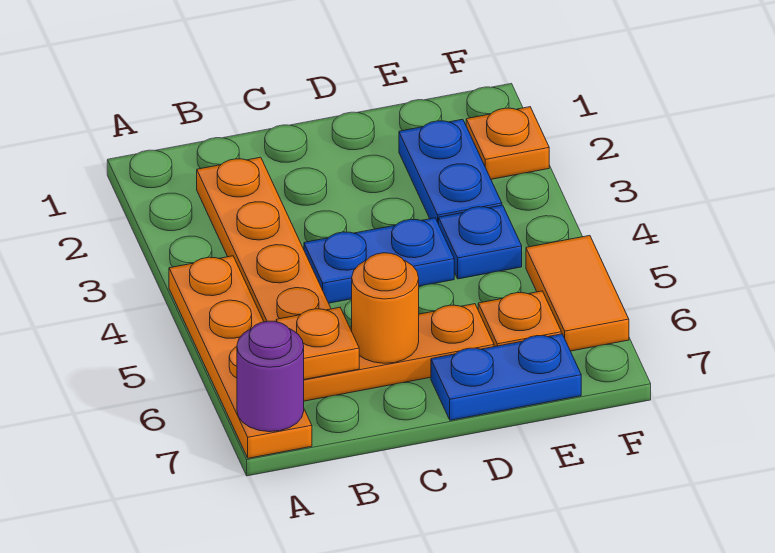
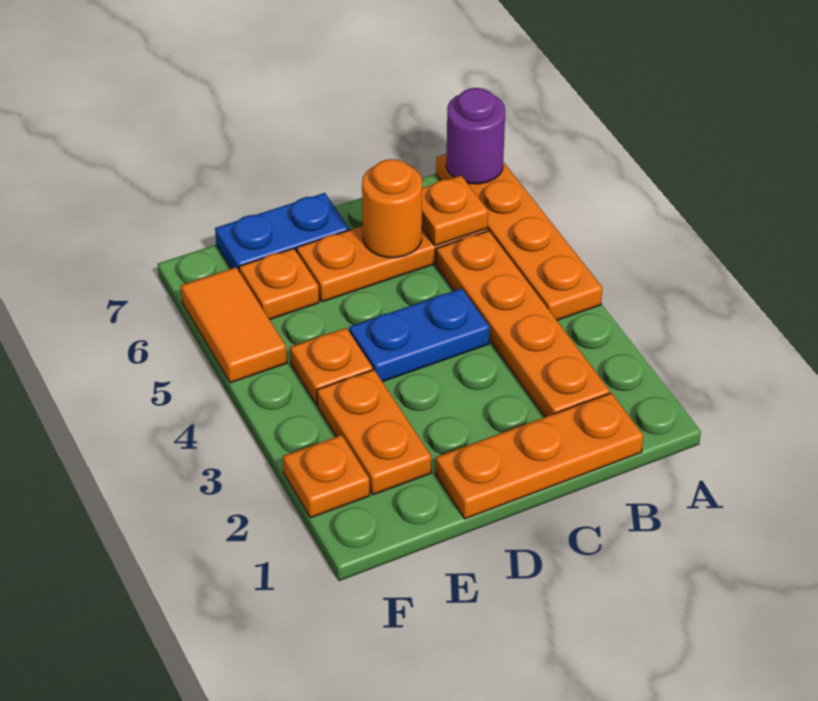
none -> orange 1x3 plate [435,393,643,519]
blue 1x2 plate [399,119,502,224] -> orange 1x2 plate [317,370,431,495]
blue 1x1 plate [439,205,522,279] -> orange 1x1 plate [290,328,373,405]

